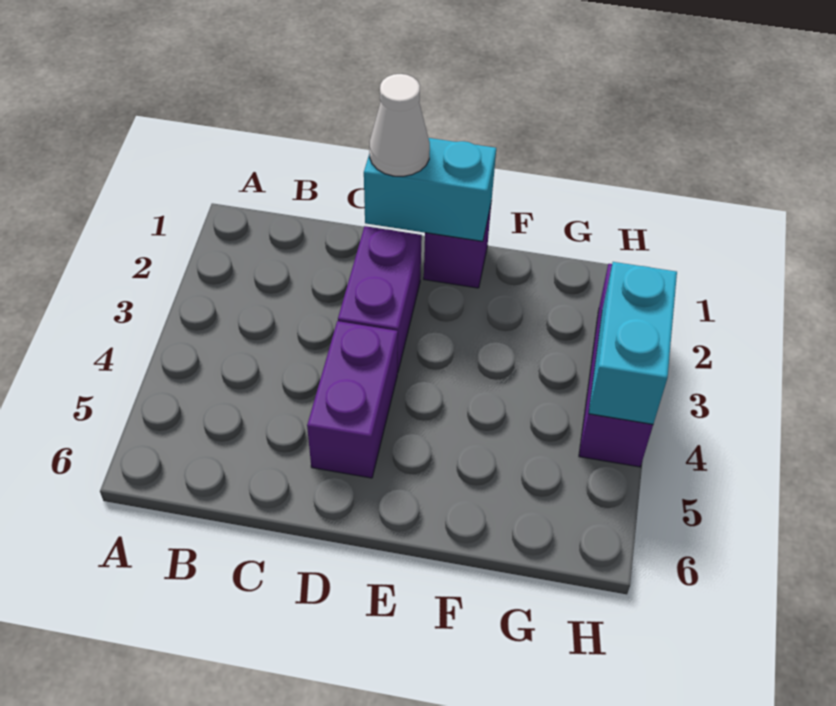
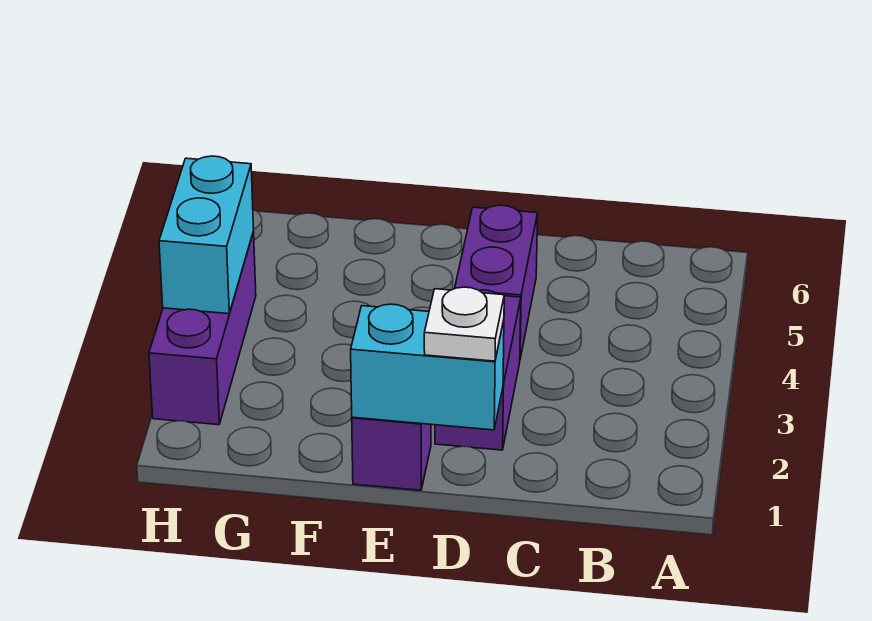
white 1x1 cone [369,74,430,176] -> white 1x1 plate [424,287,504,361]

